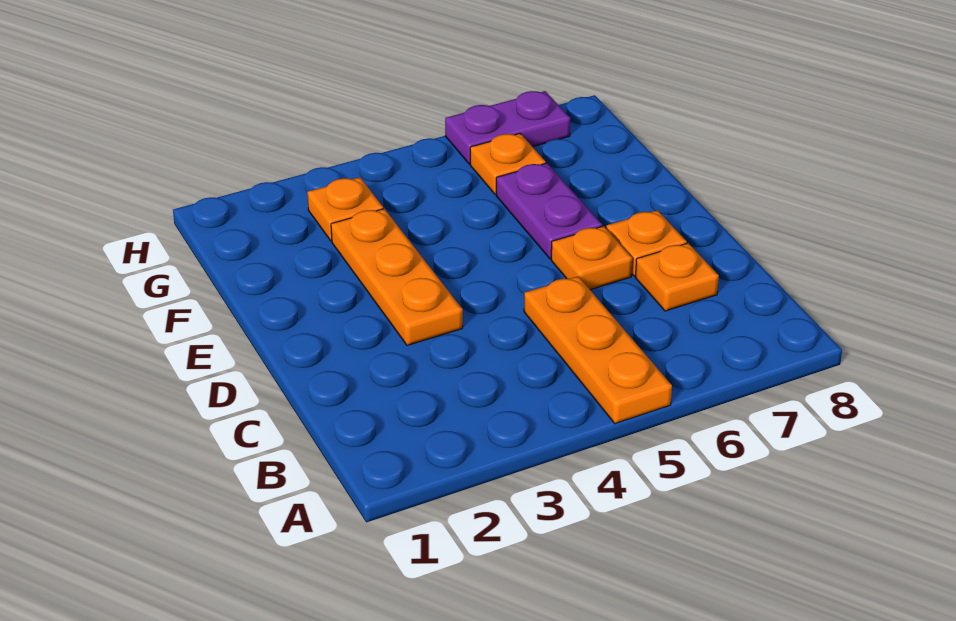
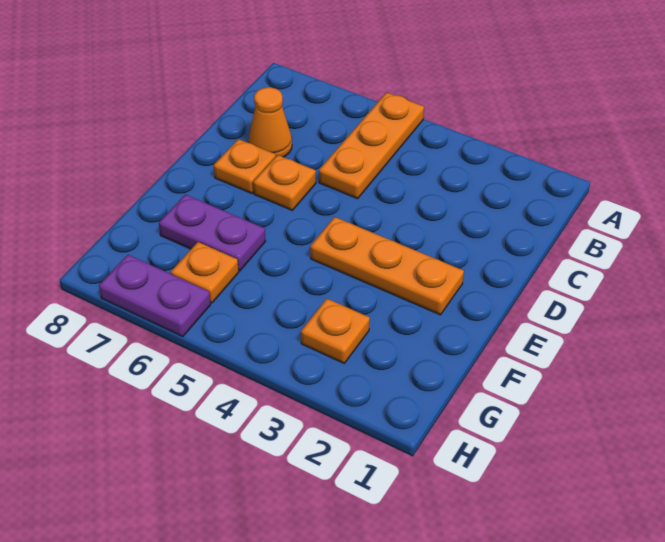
orange 1x1 plate [635,243,719,311] -> orange 1x1 cone [248,87,292,157]
orange 1x3 plate [331,209,463,345] -> orange 1x3 plate turned to [310,217,464,315]
purple 1x2 plate [496,163,602,259] -> purple 1x2 plate turned to [159,195,266,271]

